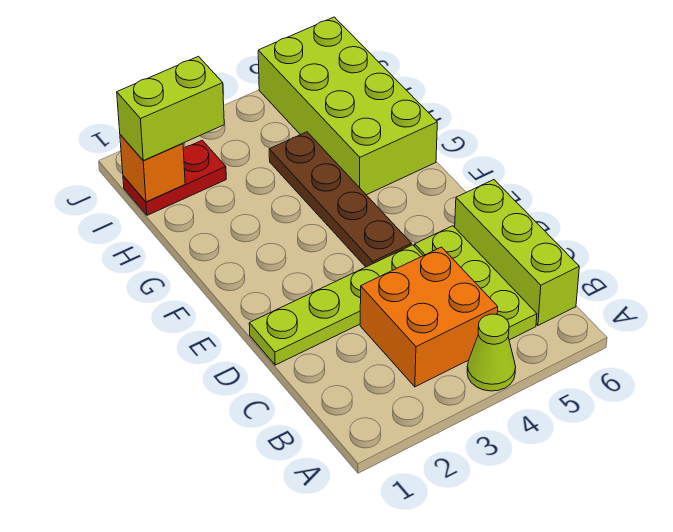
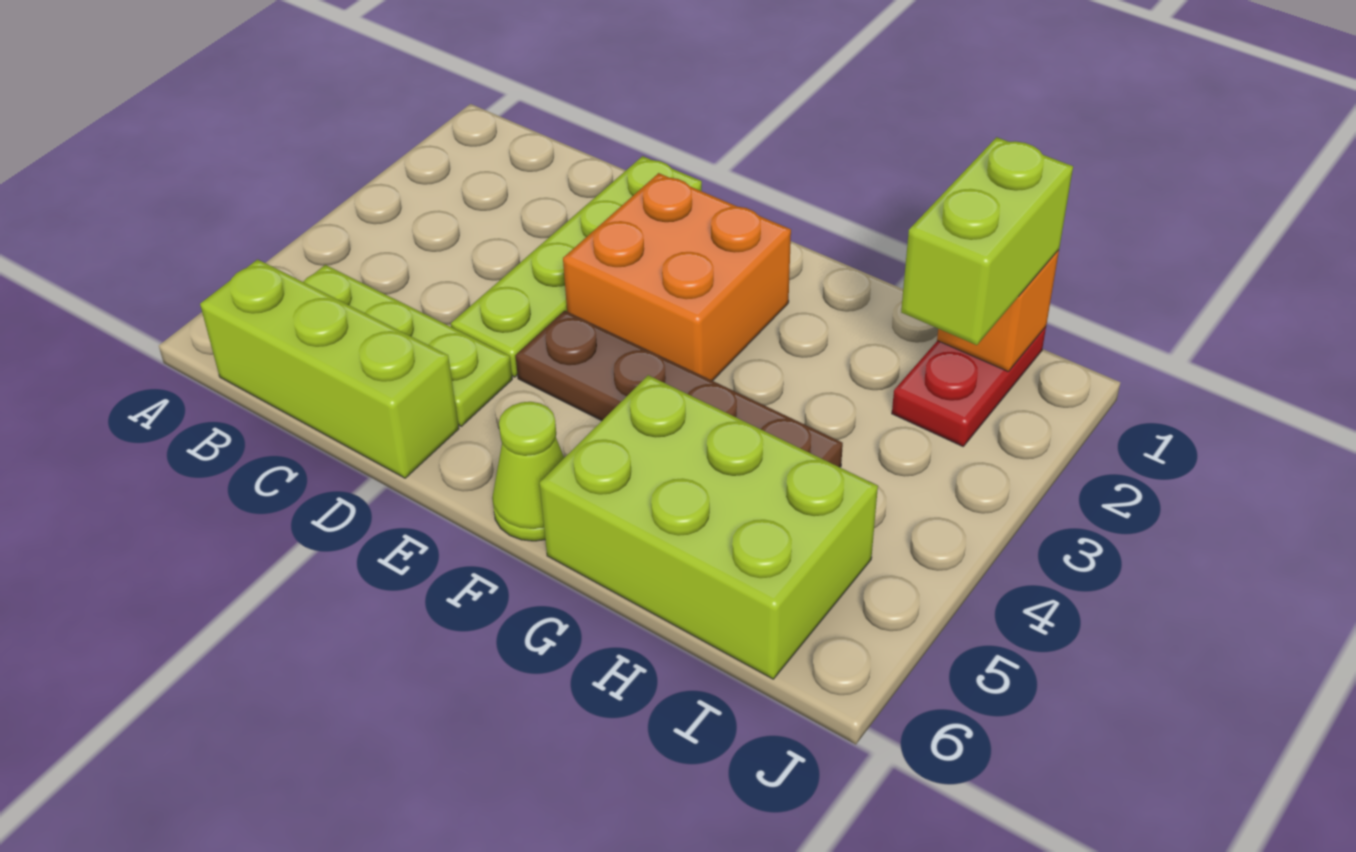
lime 1x1 cone [467,314,516,391] -> lime 1x1 cone moved to [492,402,564,541]
orange 2x2 brick [360,247,498,387] -> orange 2x2 brick moved to [563,173,791,381]
lime 2x4 brick [258,17,437,195] -> lime 2x3 brick [540,375,878,679]

